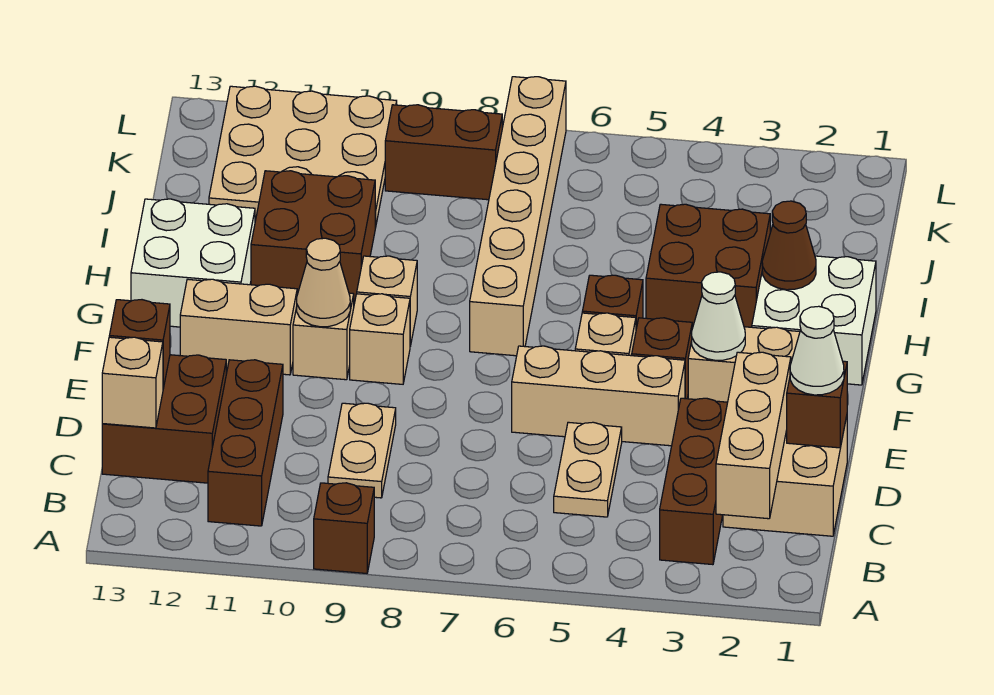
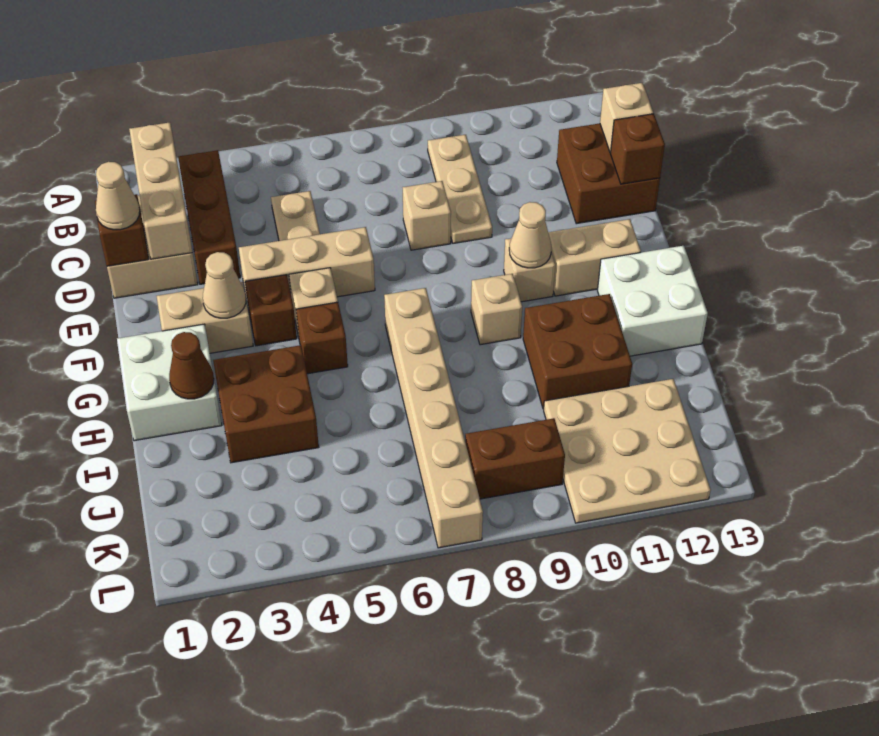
brown 1x1 brick [314,483,374,573] -> none
brown 1x3 brick [208,360,283,526] -> none
tan 1x2 plate [328,403,396,498] -> tan 1x3 plate [428,135,492,243]
white 1x1 cone [790,306,844,395] -> tan 1x1 cone [96,162,140,230]
white 1x1 cone [692,272,745,360] -> tan 1x1 cone [203,252,246,318]
tan 1x1 brick [350,294,410,384] -> tan 1x1 brick moved to [403,181,451,250]

